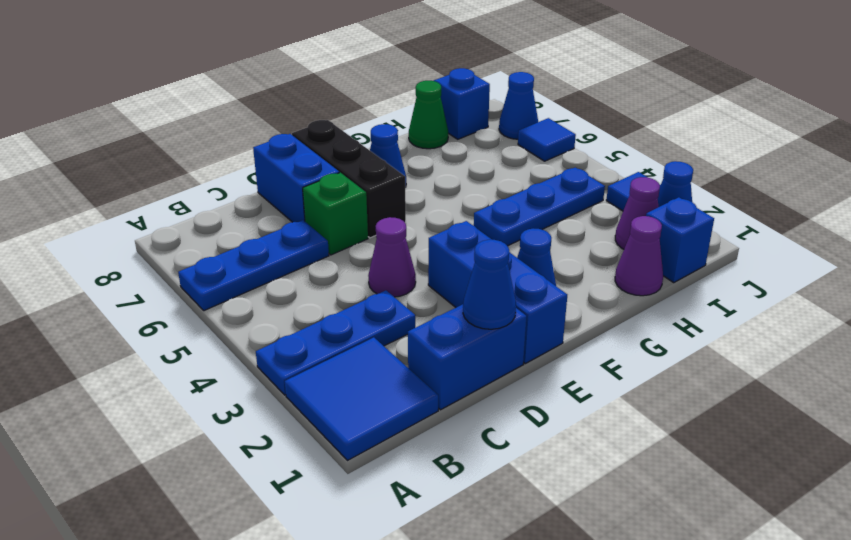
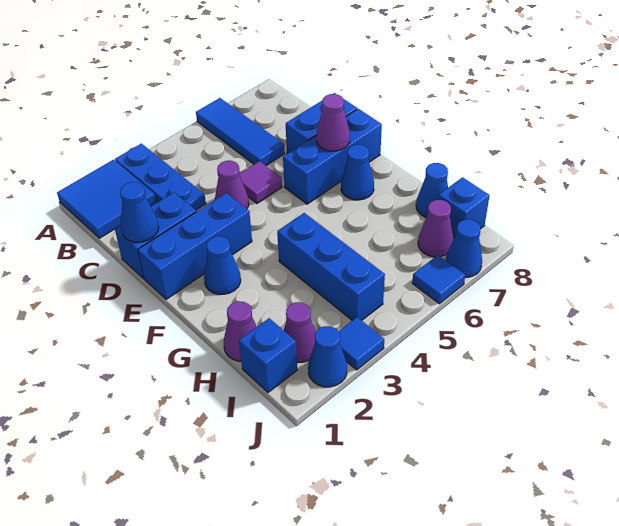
blue 1x3 plate [178,220,329,311] -> blue 1x3 tile [196,98,285,166]
blue 1x2 brick [408,304,527,410] -> blue 1x2 brick turned to [115,192,196,278]
none -> purple 1x1 tile [239,161,282,203]
green 1x1 brick [303,173,368,255] -> none
black 1x3 brick [292,120,406,238] -> blue 1x3 brick [283,109,382,204]
none -> purple 1x1 cone [316,94,350,151]
blue 1x3 plate [474,168,605,246] -> blue 1x3 brick [277,213,385,320]
green 1x1 cone [409,81,448,149] -> blue 1x1 cone [416,163,448,217]
none -> purple 1x1 cone [418,200,454,257]

